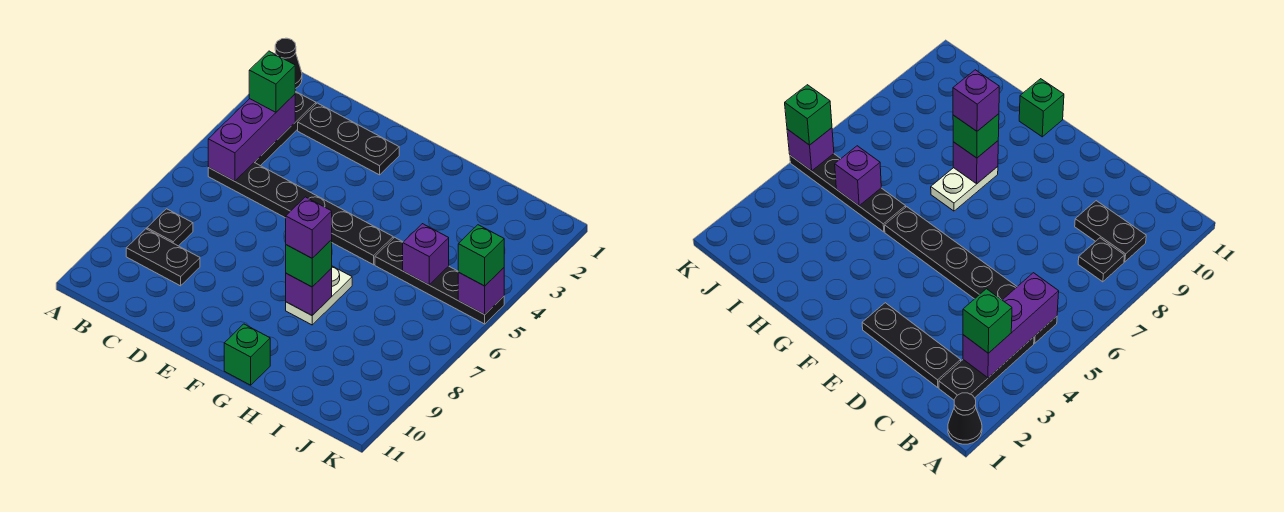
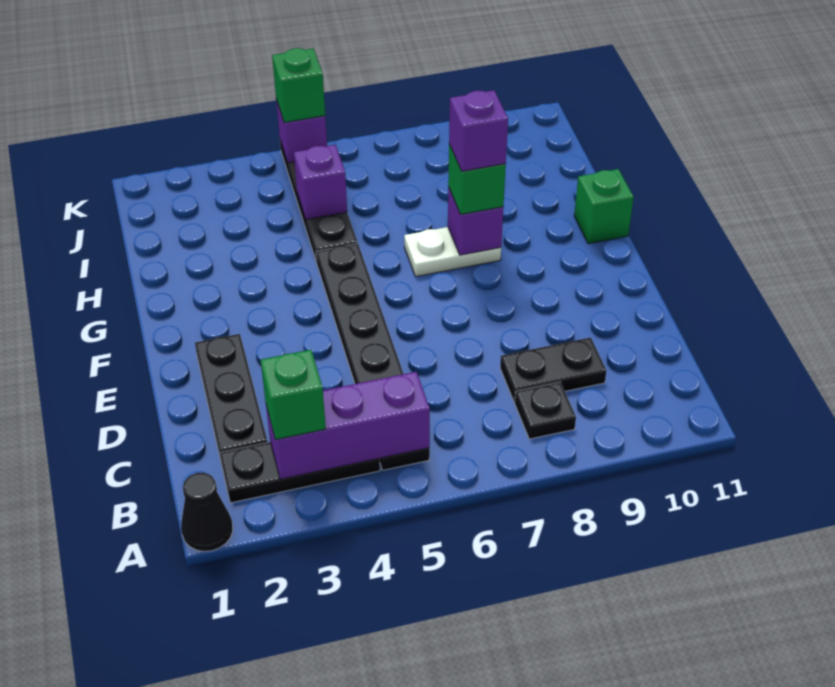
black 1x2 plate [126,229,200,286] -> black 1x2 plate turned to [500,337,606,402]

